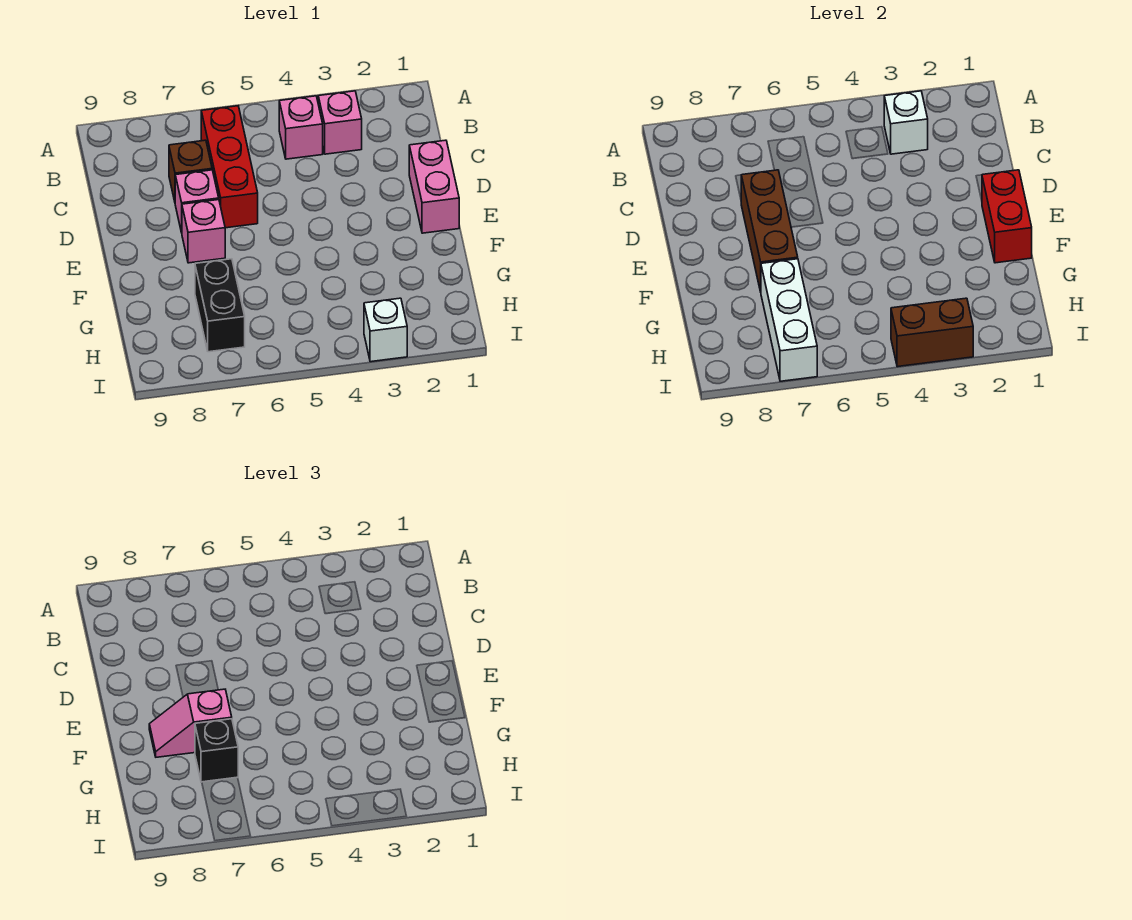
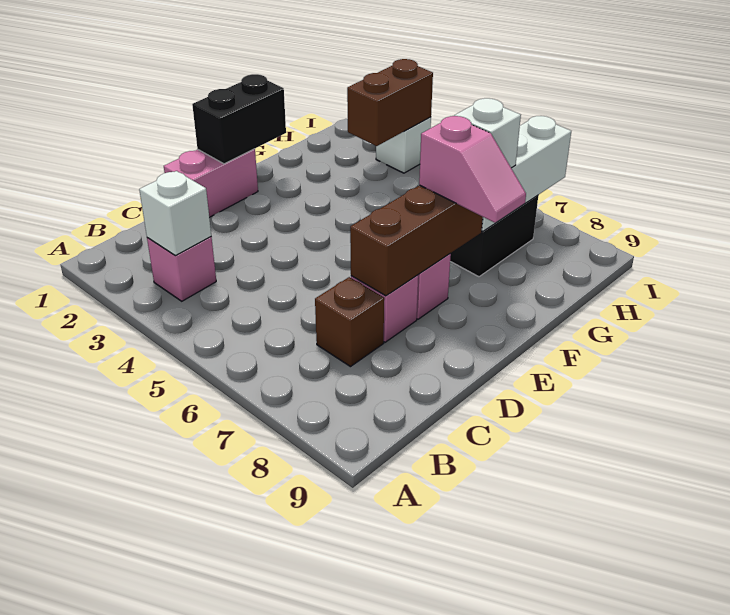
pink 1x1 brick [279,96,323,159] -> none
red 1x3 brick [201,106,258,228] -> none
red 1x2 brick [982,170,1032,263] -> black 1x2 brick [192,74,286,164]
black 1x1 brick [195,719,238,782] -> white 1x1 brick [454,98,521,168]
brown 1x2 brick [891,298,973,367] -> brown 1x2 brick turned to [347,59,433,146]

